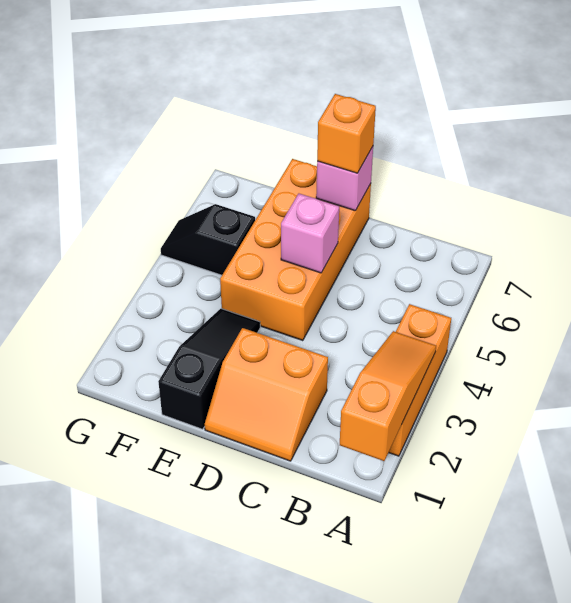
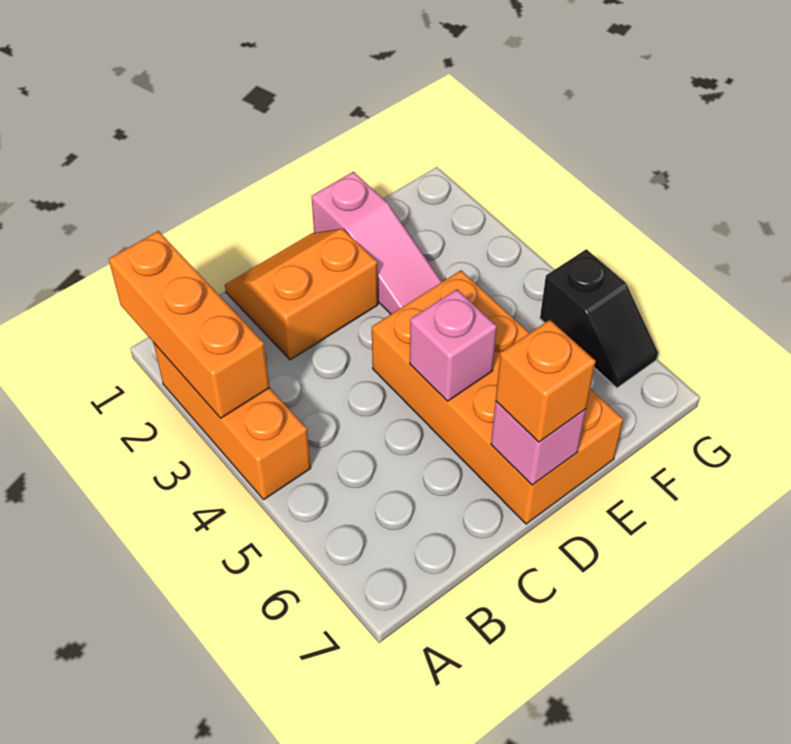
orange 1x3 slope [340,331,436,461] -> orange 1x3 brick [109,231,270,418]
black 1x3 slope [158,309,260,429] -> pink 1x3 slope [311,172,442,314]
black 1x2 slope [161,204,255,275] -> black 1x2 slope turned to [540,249,658,388]

